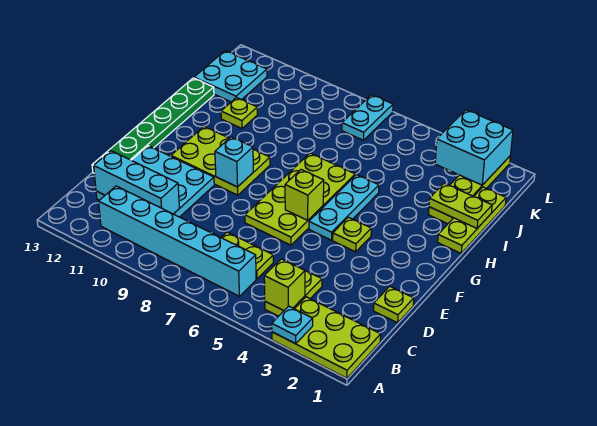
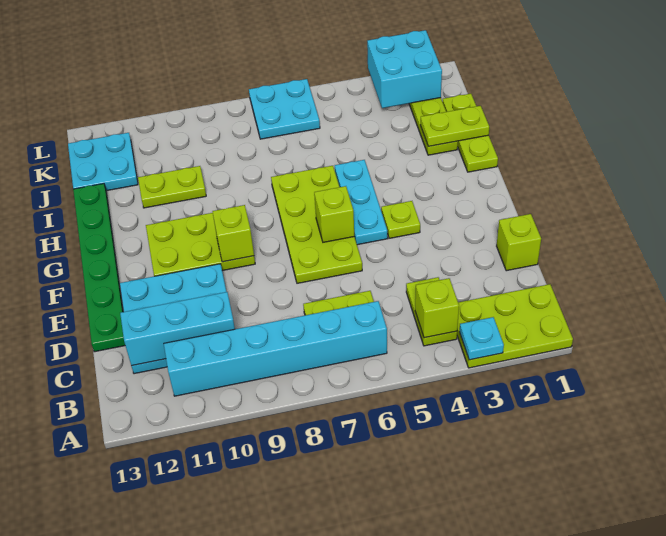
lime 1x1 plate [374,286,414,323] -> lime 1x1 brick [497,214,541,271]
cyan 1x1 brick [215,137,253,187] -> lime 1x1 brick [212,205,254,262]
lime 1x1 plate [221,98,257,128] -> lime 1x2 plate [138,166,206,208]
cyan 1x2 plate [342,95,393,140] -> cyan 2x2 plate [249,79,320,139]

